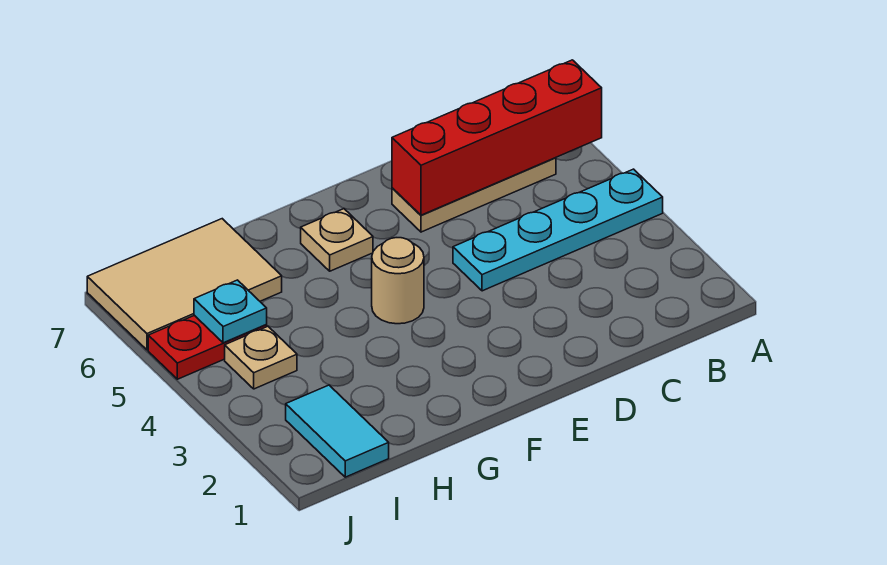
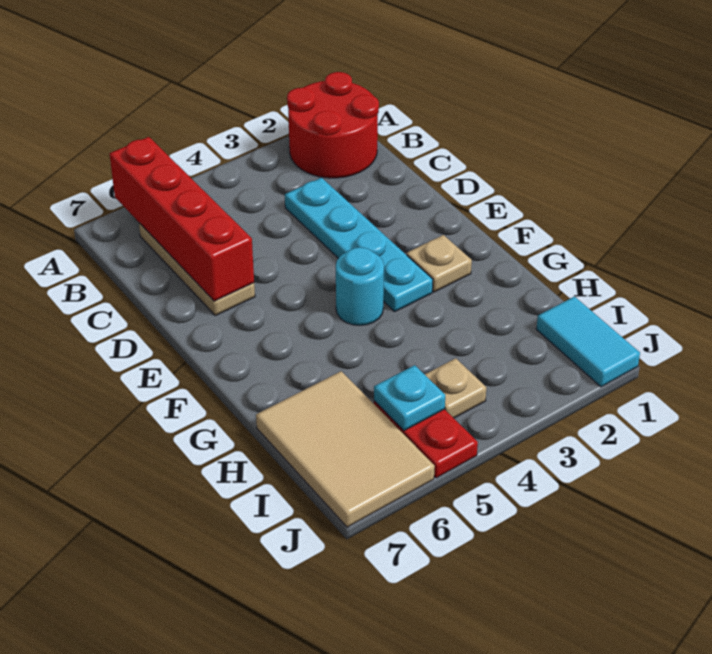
none -> red 2x2 round brick [287,72,379,178]
cyan 1x4 plate [453,169,663,291] -> cyan 1x4 plate moved to [285,178,433,312]
tan 1x1 round brick [372,238,424,324] -> cyan 1x1 round brick [336,247,384,325]
tan 1x1 plate [301,209,373,271] -> tan 1x1 plate moved to [407,235,472,292]
cyan 1x2 tile [286,385,389,477] -> cyan 1x2 tile turned to [536,297,640,387]

